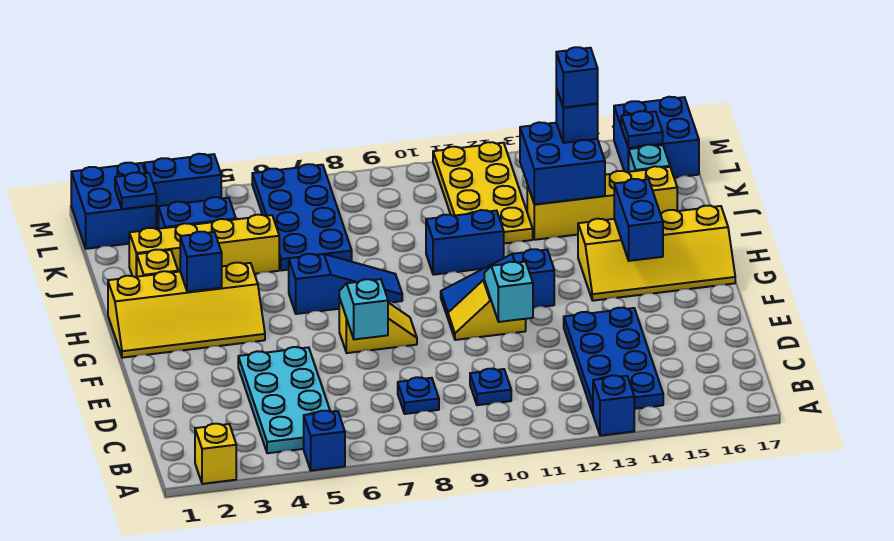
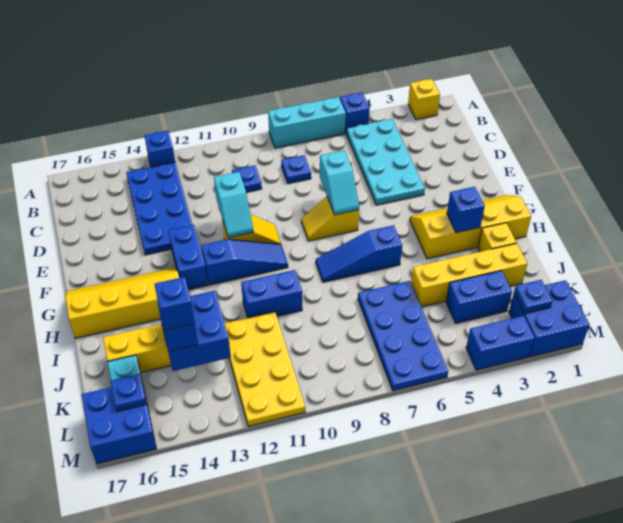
none -> cyan 1x3 brick [268,97,346,148]
blue 1x2 brick [614,179,663,261] -> blue 1x2 brick moved to [169,225,208,290]

